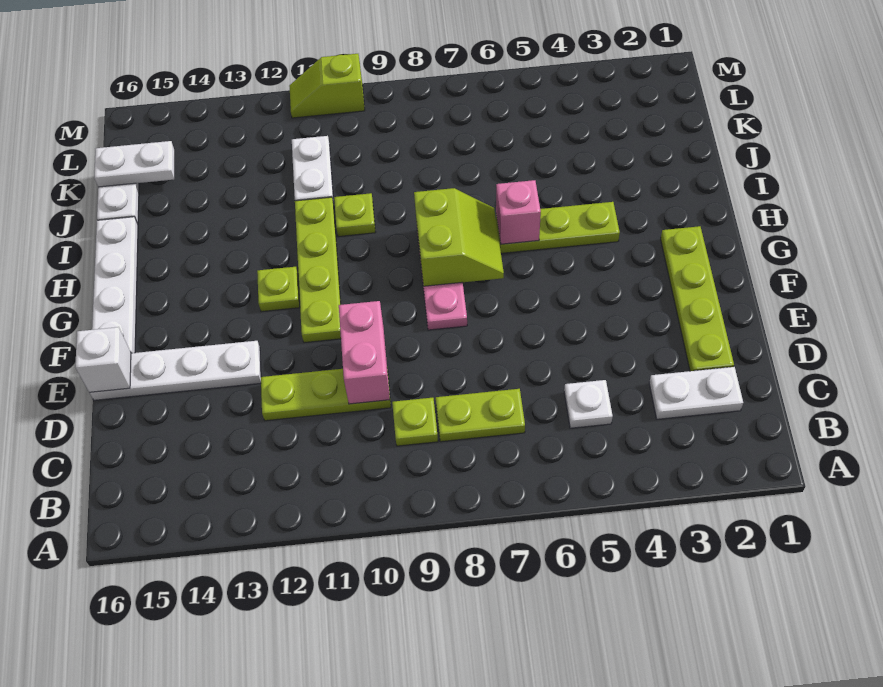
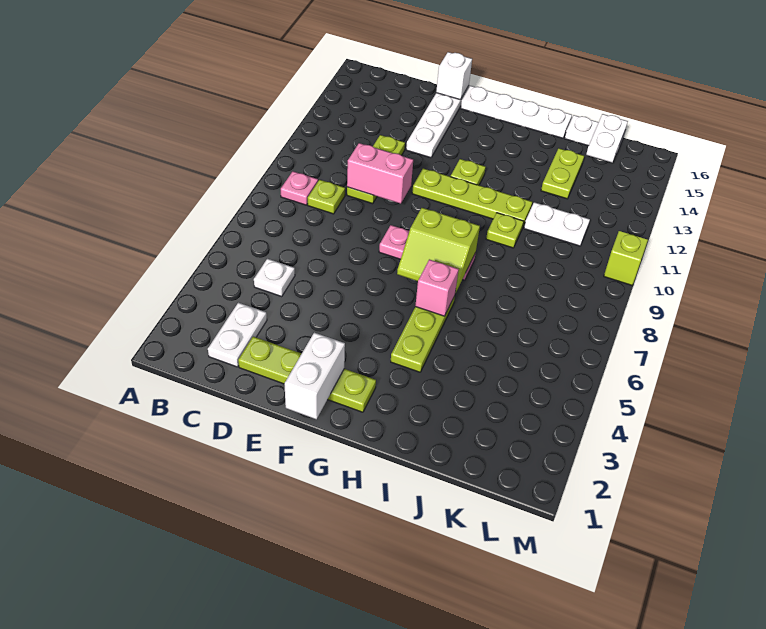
none -> pink 1x1 plate [281,171,318,205]
lime 1x2 plate [436,389,525,442] -> lime 1x2 plate moved to [541,148,584,199]
none -> white 1x2 brick [284,332,345,419]

